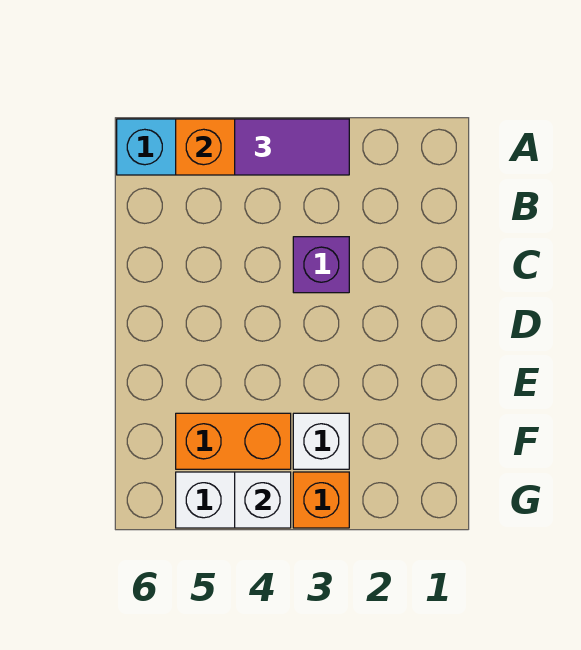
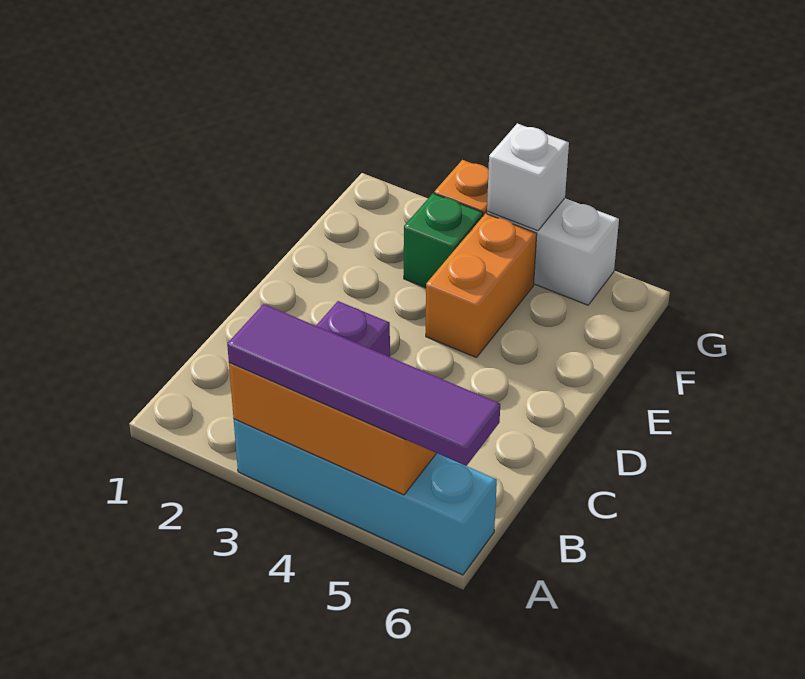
purple 1x2 tile [235,119,349,175] -> purple 1x4 tile [227,304,500,466]
white 1x1 brick [293,413,349,469] -> green 1x1 brick [404,193,483,288]
orange 1x2 brick [176,413,291,469] -> orange 1x2 brick turned to [426,214,537,358]

